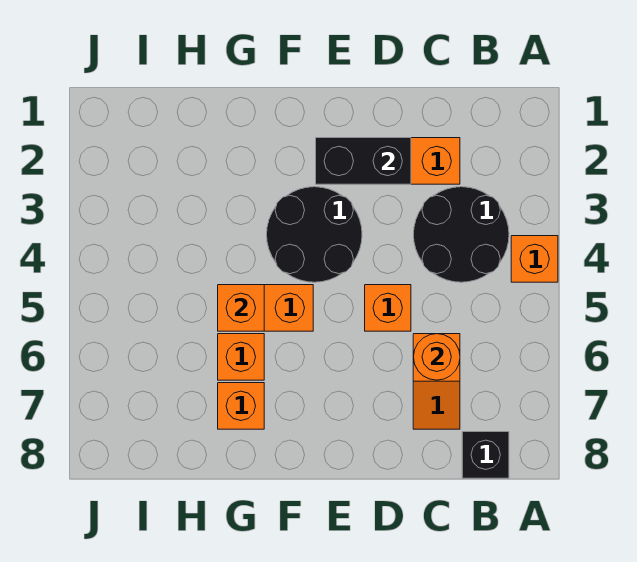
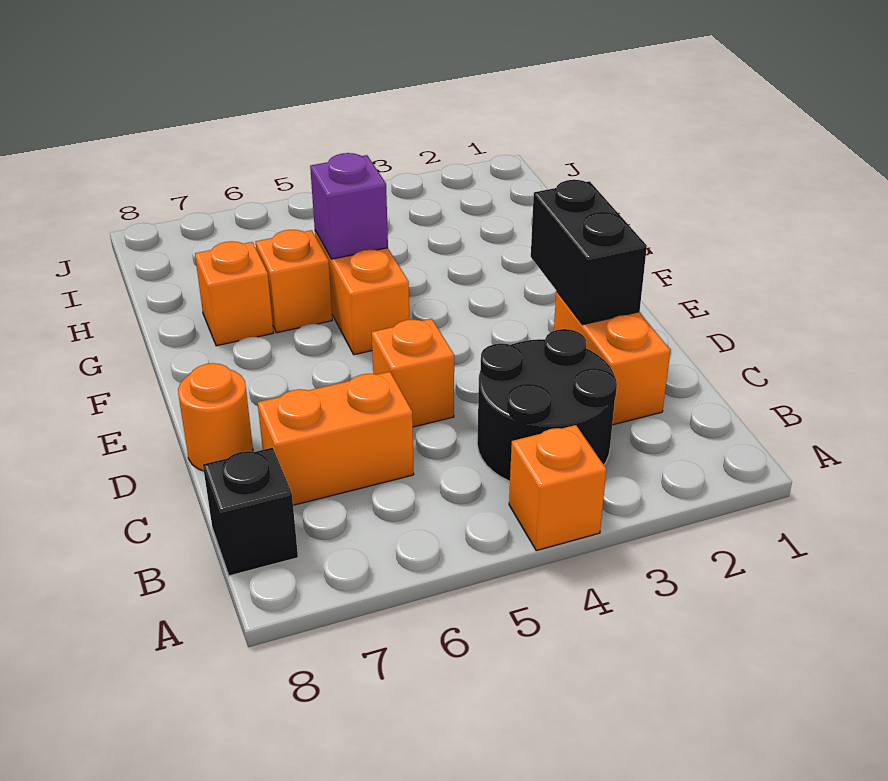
orange 1x2 slope [413,334,460,429] -> orange 1x2 brick [257,372,414,505]
orange 1x1 round brick [414,334,460,380] -> orange 1x1 round brick moved to [178,363,253,471]
black 2x2 round brick [267,187,362,282] -> none
orange 1x1 brick [218,285,264,331] -> purple 1x1 brick [310,153,388,259]

